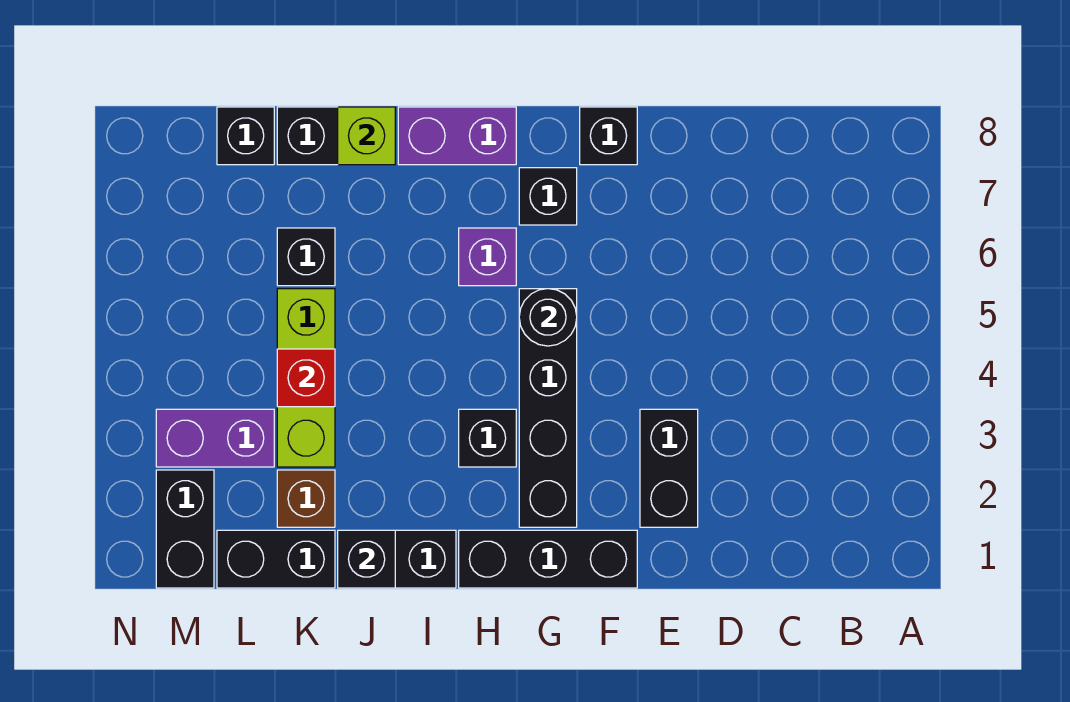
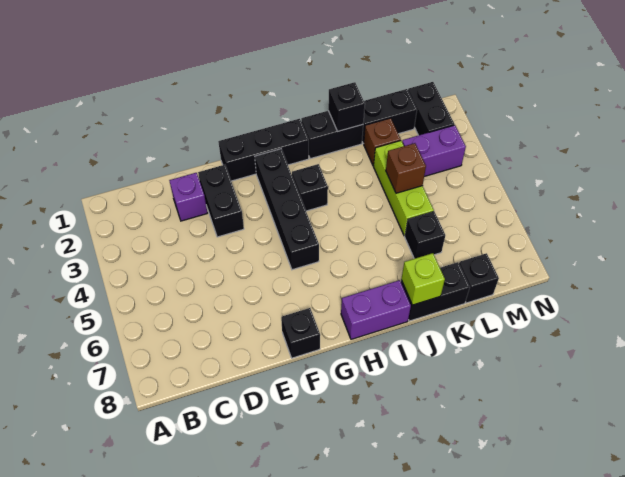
black 1x1 round brick [519,289,577,346] -> none
black 1x1 brick [519,168,577,225] -> none
purple 1x1 brick [459,228,516,286] -> purple 1x1 brick moved to [169,173,207,221]
red 1x1 brick [277,349,335,407] -> brown 1x1 brick [386,143,426,193]

